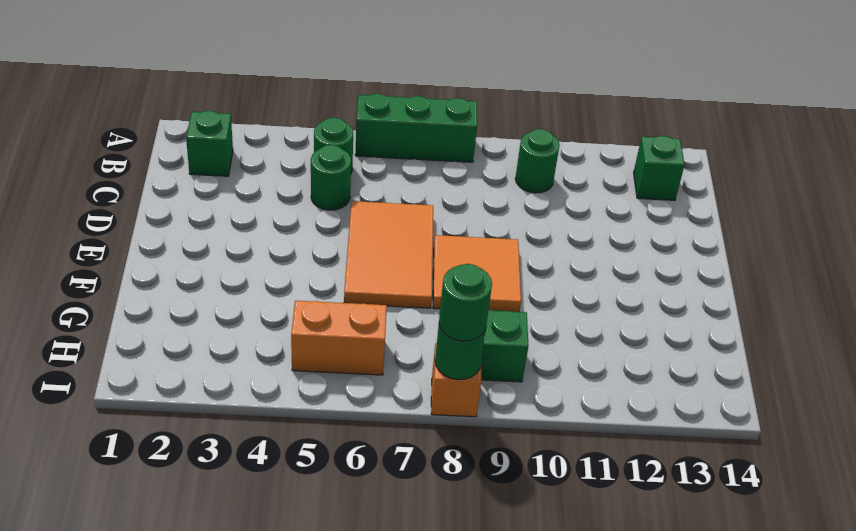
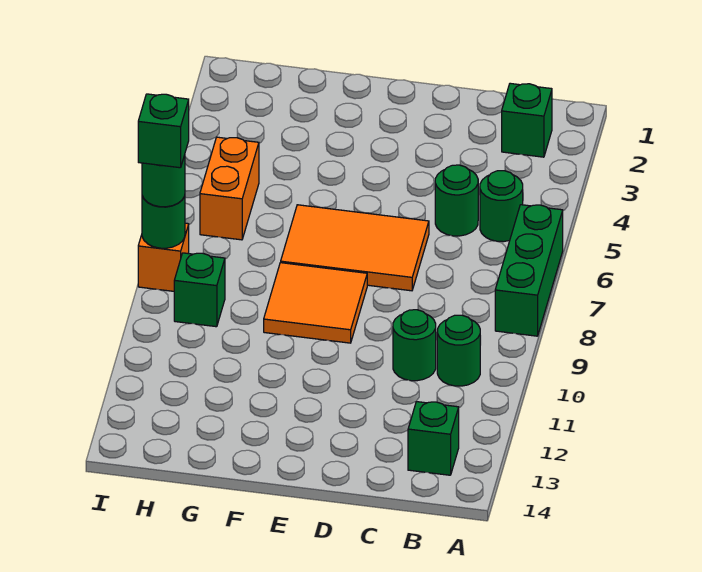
none -> green 1x1 round brick [393,310,436,381]
none -> green 1x1 brick [138,94,189,168]

